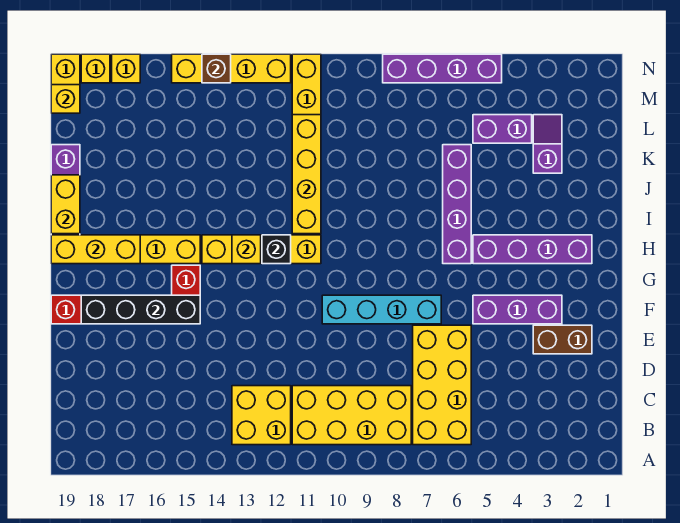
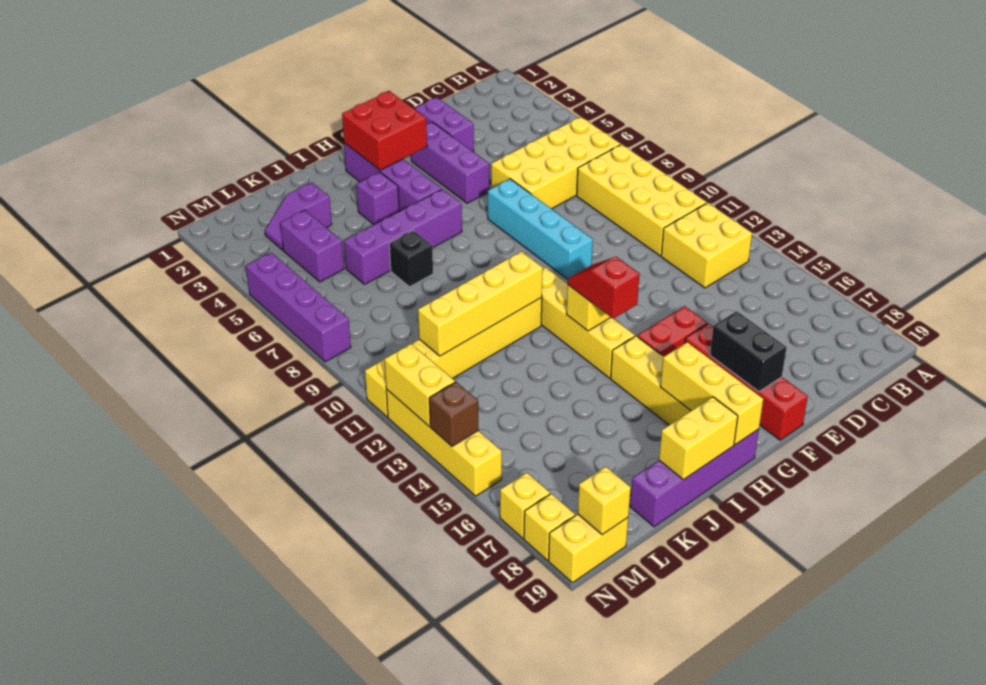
brown 1x2 brick [533,325,592,354] -> purple 1x2 brick [415,97,474,152]
black 1x4 brick [81,295,200,324] -> black 1x2 brick [710,311,787,392]
none -> red 2x2 brick [342,91,427,170]
black 1x1 brick [262,235,291,264] -> black 1x1 brick moved to [389,230,433,287]
none -> red 1x2 slope [568,257,640,319]
none -> purple 1x1 brick [357,172,399,225]
none -> yellow 1x2 brick [385,344,455,426]

